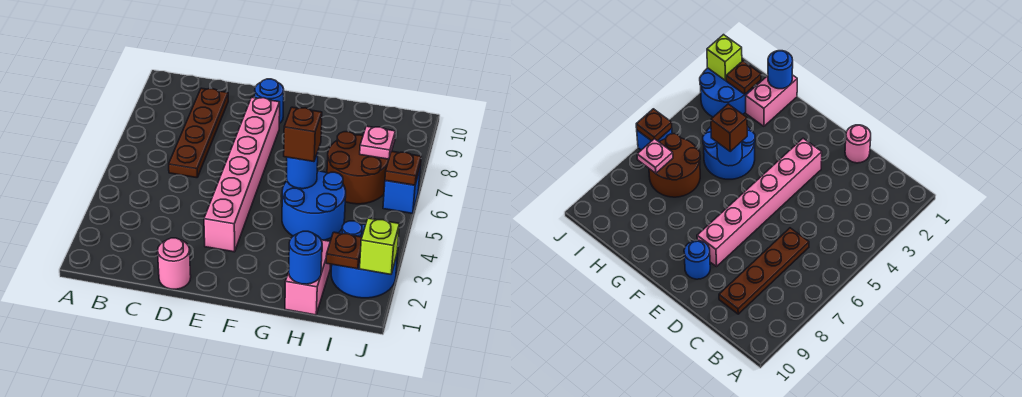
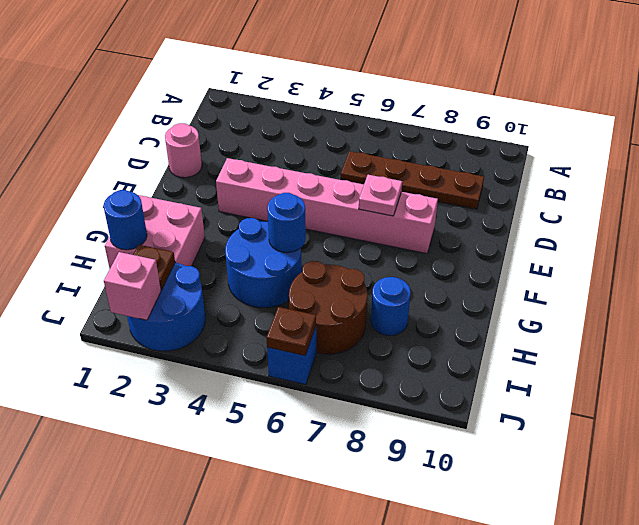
blue 1x1 round brick [255,79,284,124] -> blue 1x1 round brick moved to [371,277,411,336]
brown 1x1 brick [284,107,322,162] -> none
pink 1x2 brick [285,240,330,315] -> pink 2x2 brick [105,195,205,268]
pink 1x1 plate [360,126,395,159] -> pink 1x1 plate moved to [359,175,402,216]
lime 1x1 brick [360,218,400,274] -> pink 1x1 brick [104,252,161,320]

